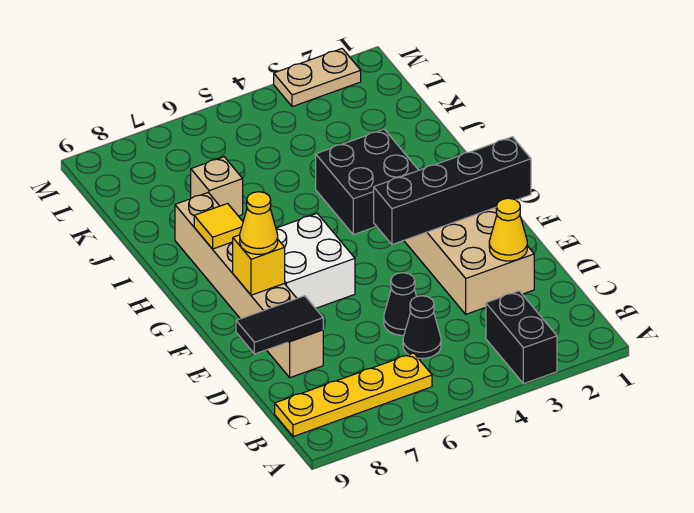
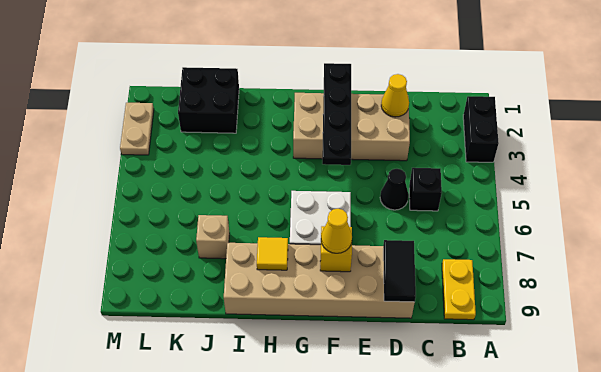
black 1x2 brick [486,291,557,384] -> black 1x2 brick turned to [463,96,499,162]
yellow 1x4 plate [275,353,432,437] -> yellow 1x2 plate [442,259,476,320]
black 1x1 cone [403,296,441,358] -> black 1x1 brick [409,168,442,211]
tan 1x6 brick [175,193,323,378] -> tan 2x6 brick [224,243,415,318]
black 1x4 brick [374,137,531,245] -> black 1x4 plate [322,63,351,165]
black 2x2 brick [316,129,419,235] -> black 2x2 brick moved to [178,67,239,133]

